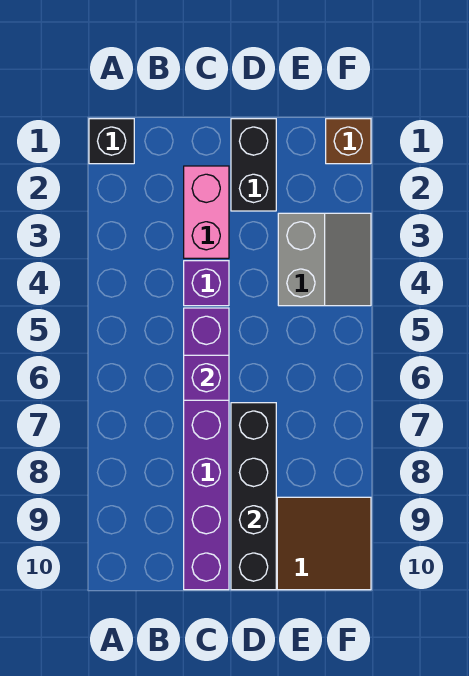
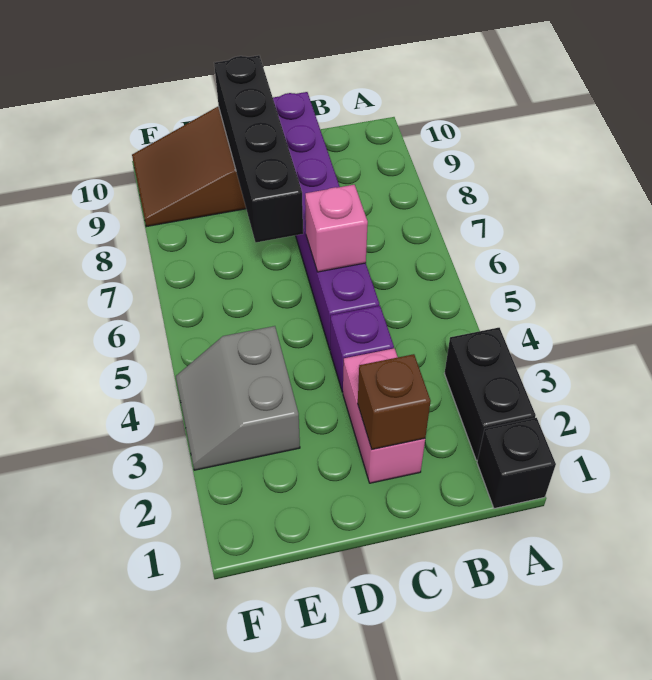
purple 1x1 brick [184,355,229,400] -> pink 1x1 brick [305,185,368,272]
black 1x2 brick [231,119,276,211] -> black 1x2 brick moved to [444,328,536,460]
brown 1x1 brick [326,119,371,164] -> brown 1x1 brick moved to [358,354,431,449]

